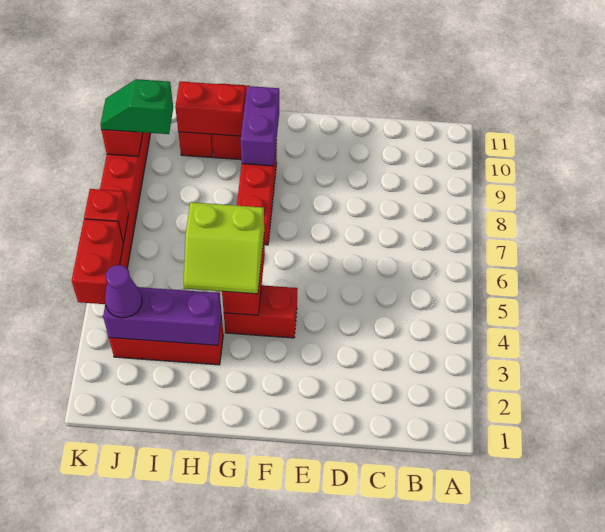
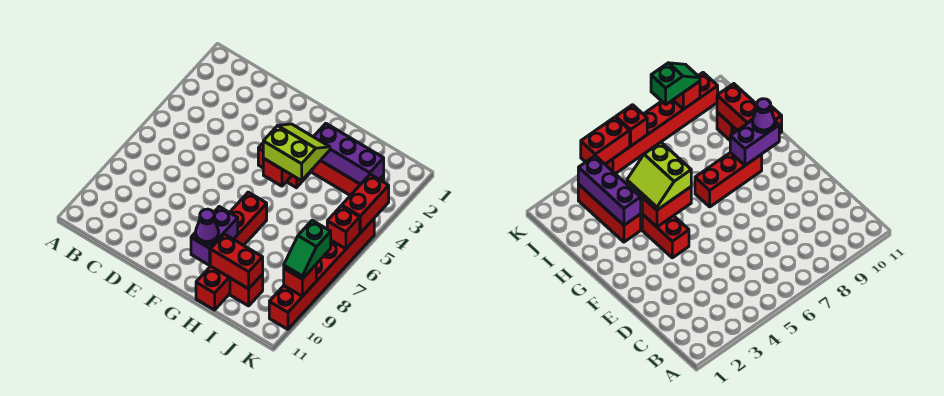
purple 1x1 cone [105,265,142,318] -> purple 1x1 cone moved to [195,209,219,244]
green 1x2 slope [101,79,173,134] -> green 1x2 slope turned to [284,220,331,279]

